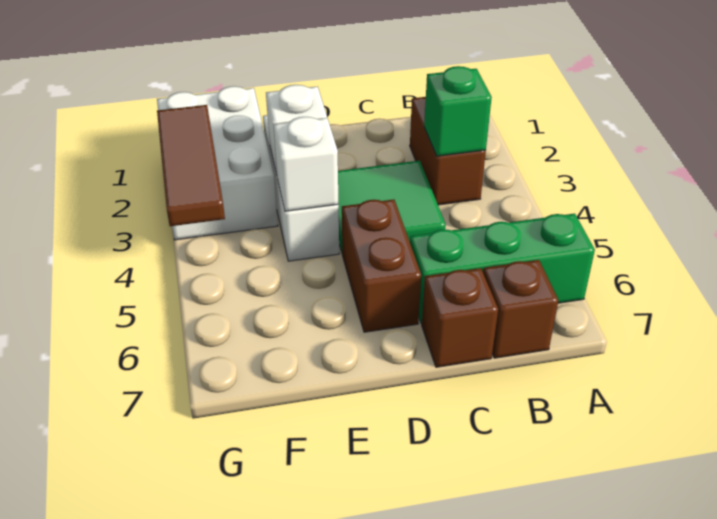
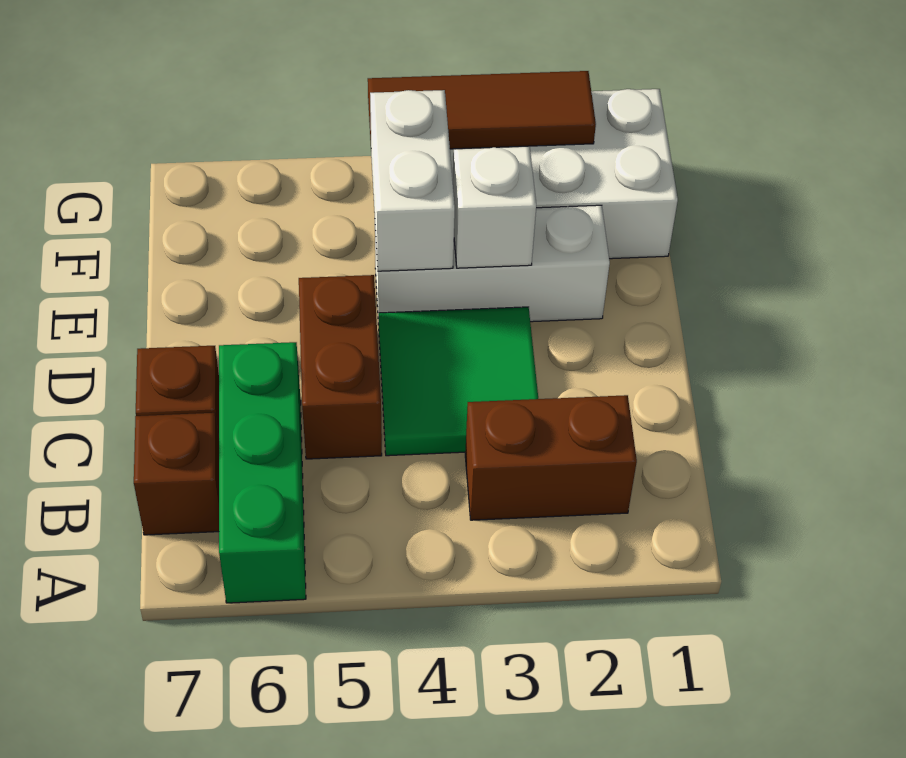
green 1x1 brick [424,66,492,156] -> none
brown 1x2 brick [342,199,421,332] -> brown 1x2 brick turned to [299,275,382,459]
white 1x1 brick [274,117,339,211] -> white 1x2 brick [370,90,455,271]

